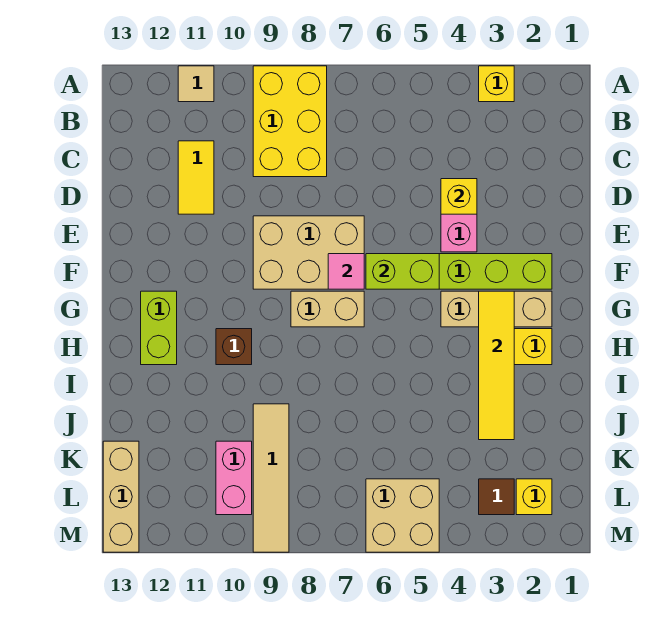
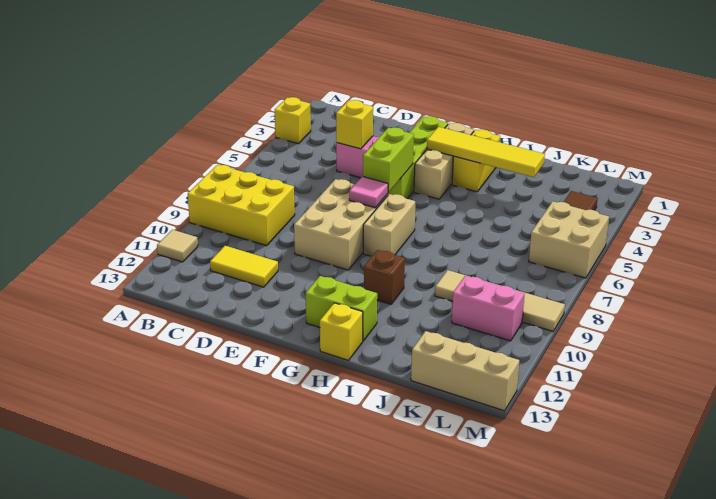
yellow 1x1 brick [516,479,552,515] -> yellow 1x1 brick moved to [320,303,363,360]

